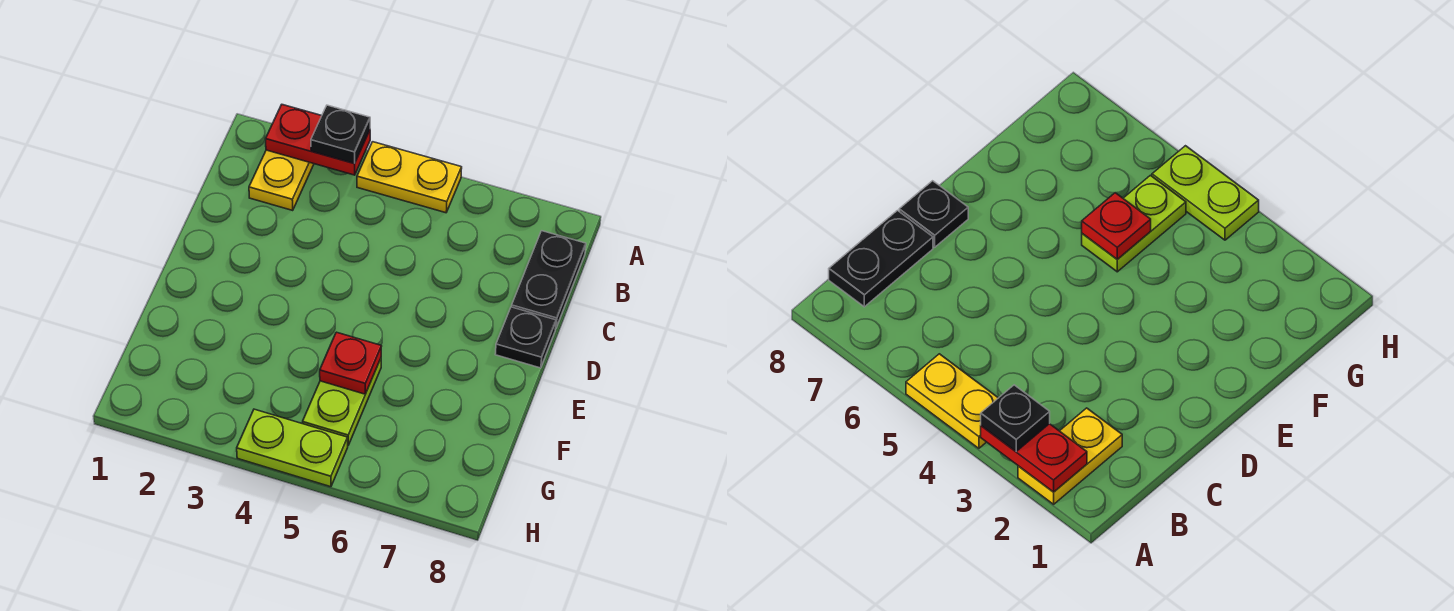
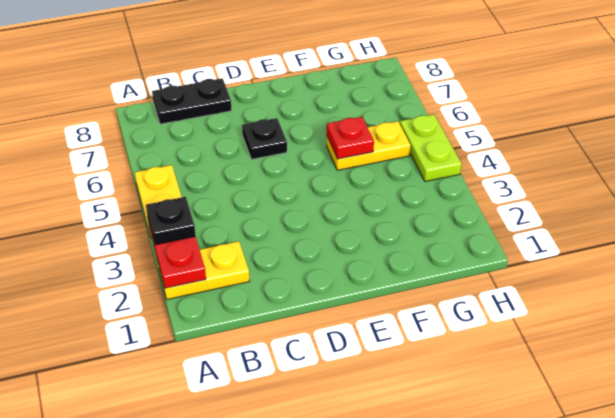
black 1x1 plate [495,307,556,368] -> black 1x1 plate moved to [242,118,287,159]
lime 1x2 plate [303,359,381,445] -> yellow 1x2 plate [327,121,411,170]

